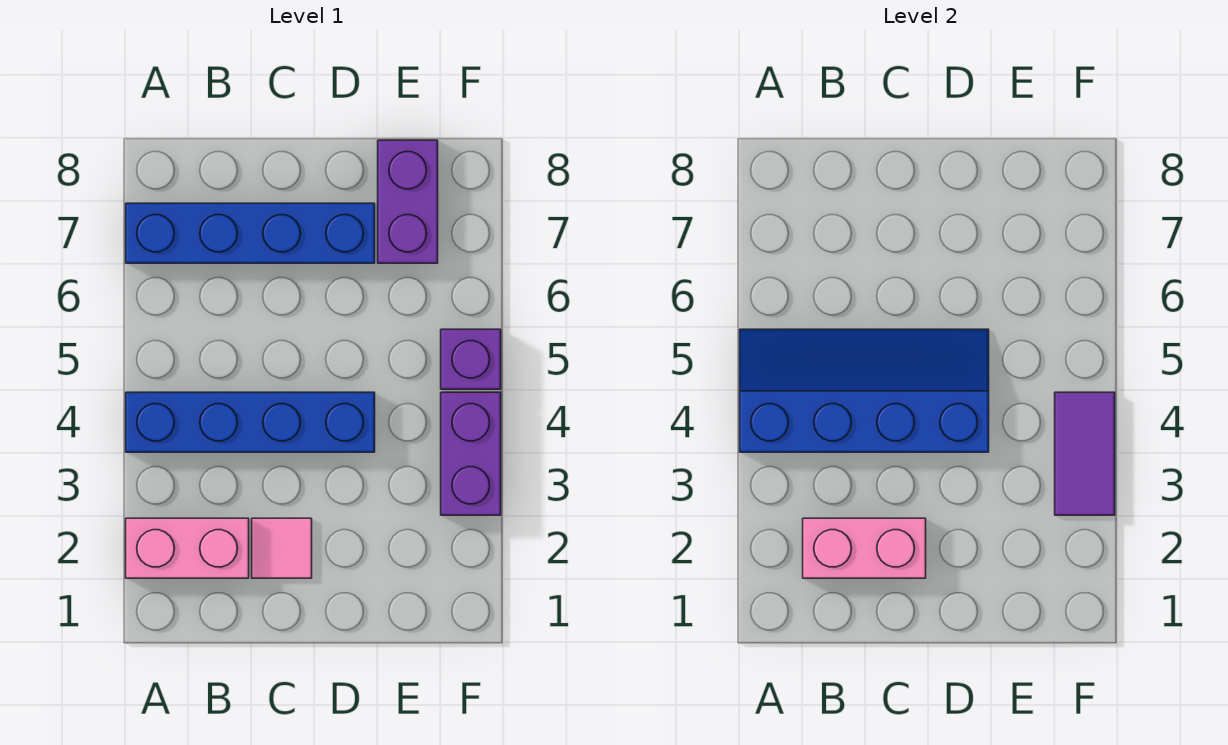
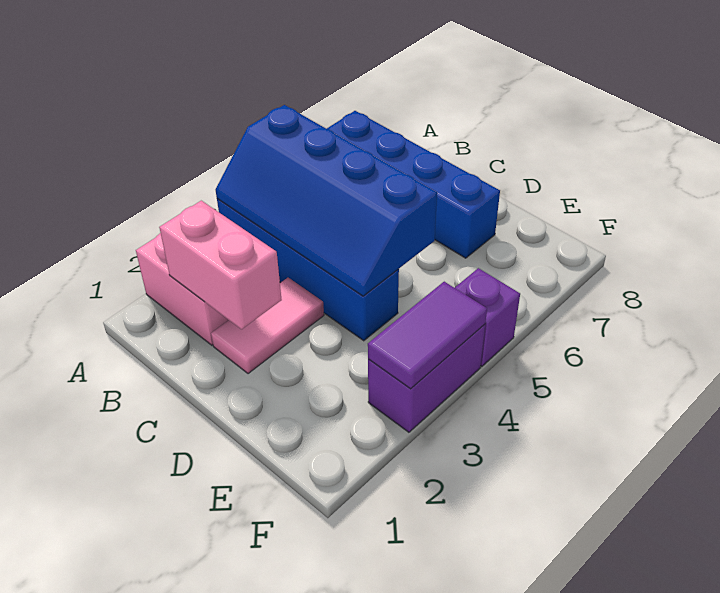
blue 2x4 slope [740,329,989,452] -> blue 2x4 slope turned to [216,105,437,296]
pink 1x1 tile [252,518,312,578] -> pink 1x2 tile [211,278,324,374]
purple 1x2 brick [378,140,438,263] -> none

